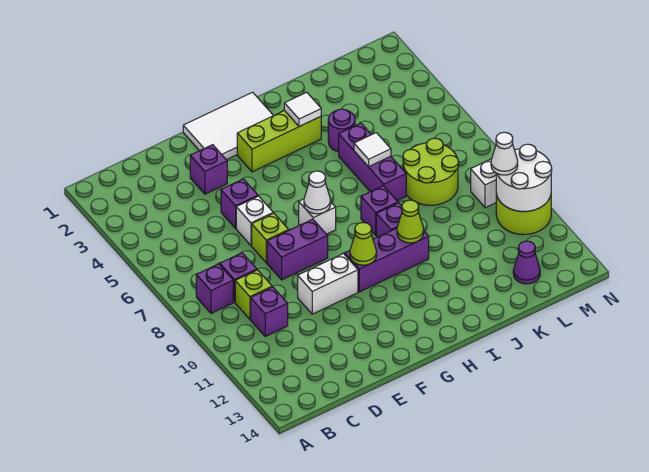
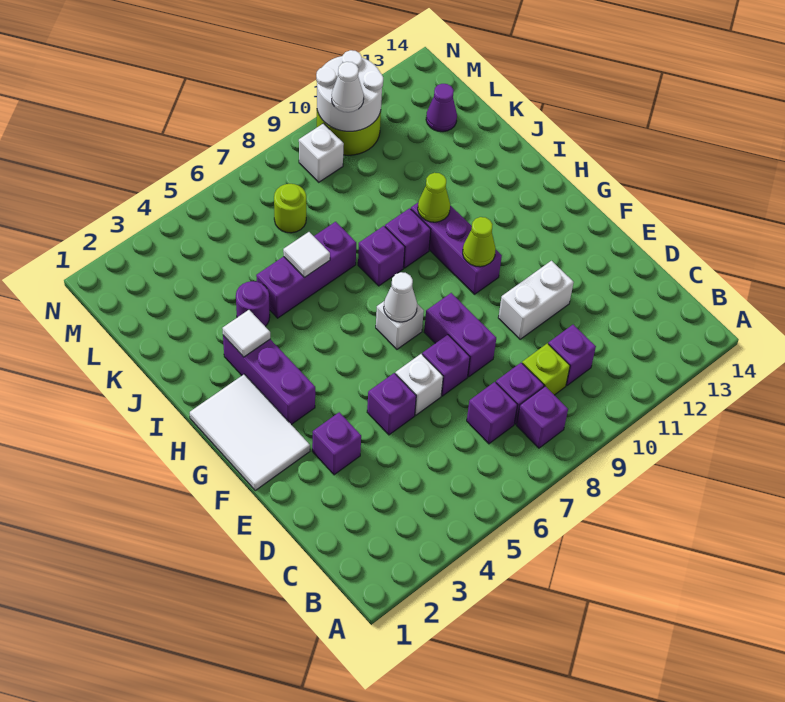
none -> purple 1x1 brick [467,382,518,444]
lime 1x1 brick [252,213,289,263] -> purple 1x1 brick [422,335,470,396]
white 1x2 brick [298,254,358,314] -> white 1x2 brick turned to [498,261,574,339]
lime 1x3 brick [237,111,321,172] -> purple 1x3 brick [223,336,315,425]
lime 2x2 round brick [403,138,459,205] -> lime 1x1 round brick [274,184,306,233]

